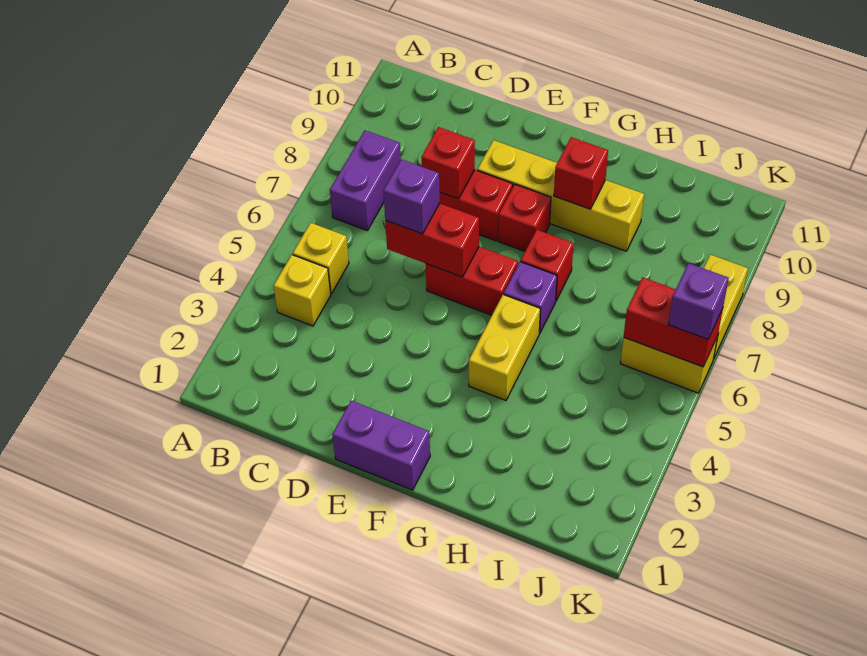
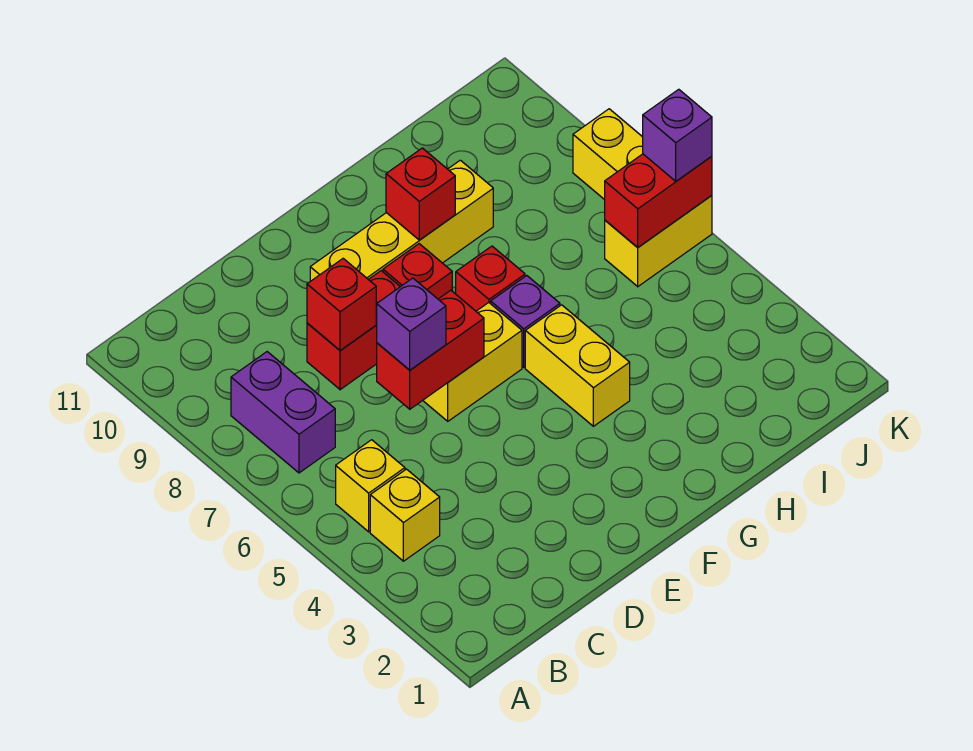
purple 1x2 brick [332,401,430,490] -> none
red 1x2 brick [426,247,518,315] -> yellow 1x2 brick [423,303,522,421]

